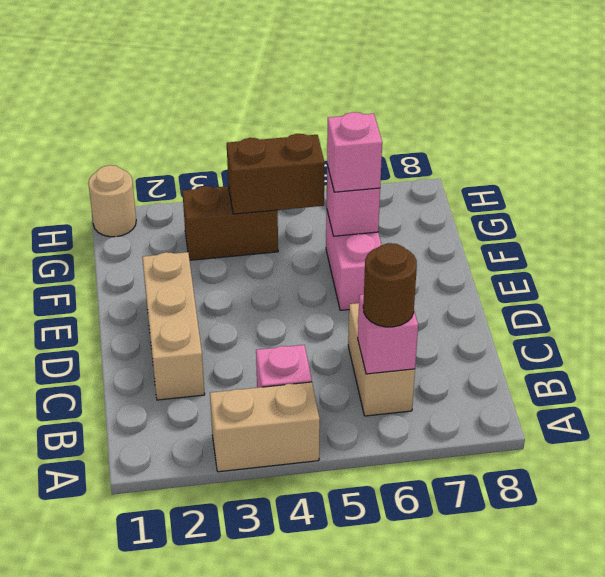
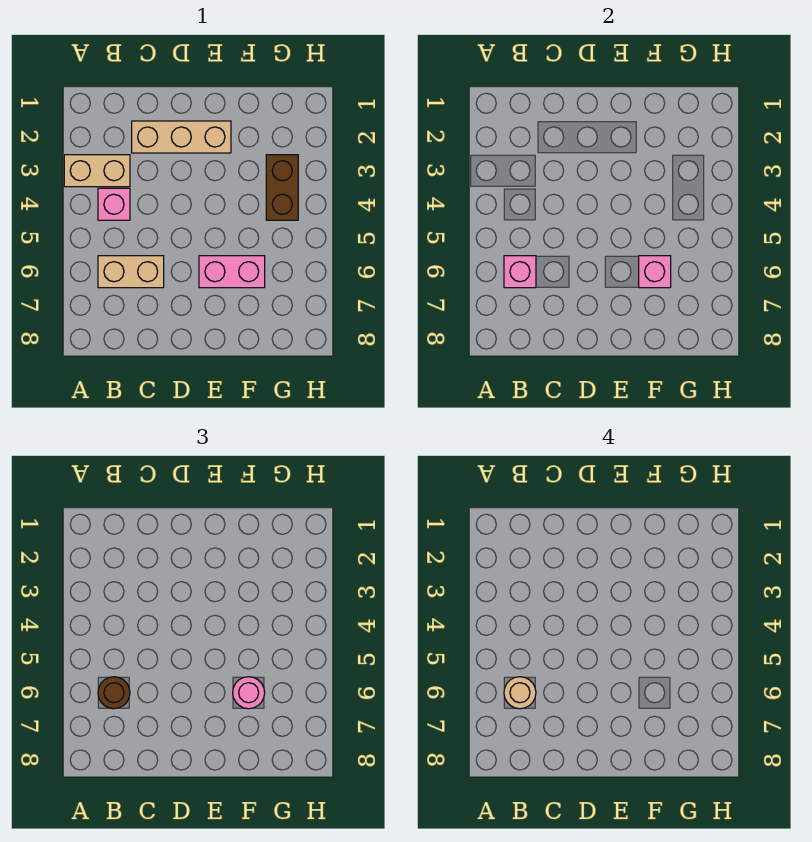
tan 1x2 brick [210,382,320,472] -> tan 1x2 brick turned to [64,155,130,187]
pink 1x1 brick [327,112,382,192] -> pink 1x1 round brick [233,677,265,709]
brown 1x2 brick [227,134,325,214] -> none
tan 1x1 round brick [88,165,136,237] -> tan 1x1 round brick moved to [504,677,536,709]

